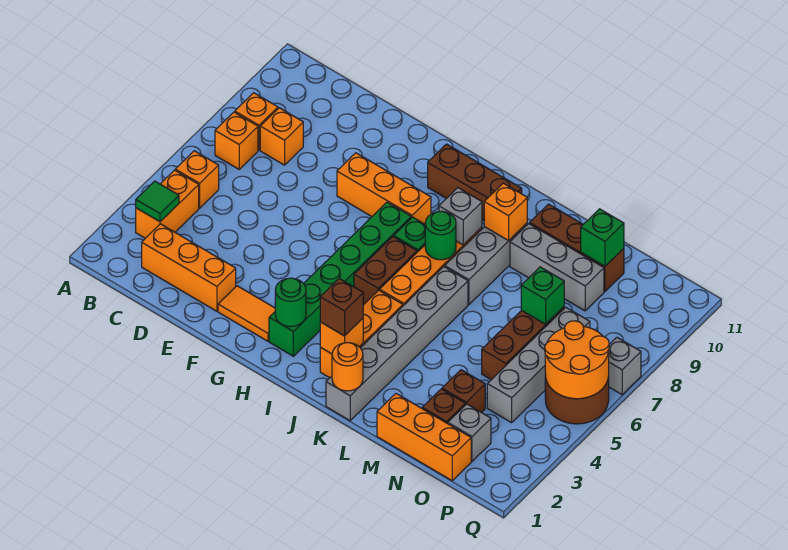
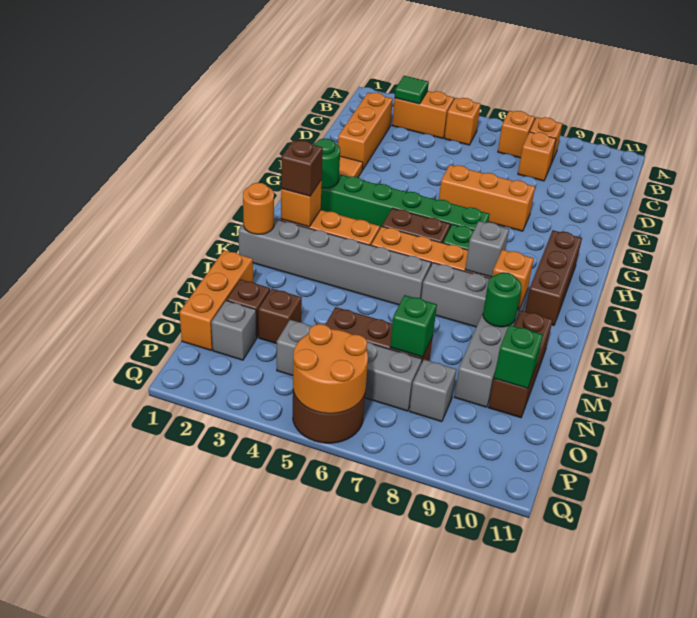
orange 1x3 brick [337,153,431,224] -> orange 1x3 brick turned to [439,165,535,231]
green 1x1 round brick [425,211,456,260] -> green 1x1 round brick moved to [483,272,522,327]
grey 1x1 brick [608,337,641,395] -> grey 1x1 brick moved to [409,359,456,422]

